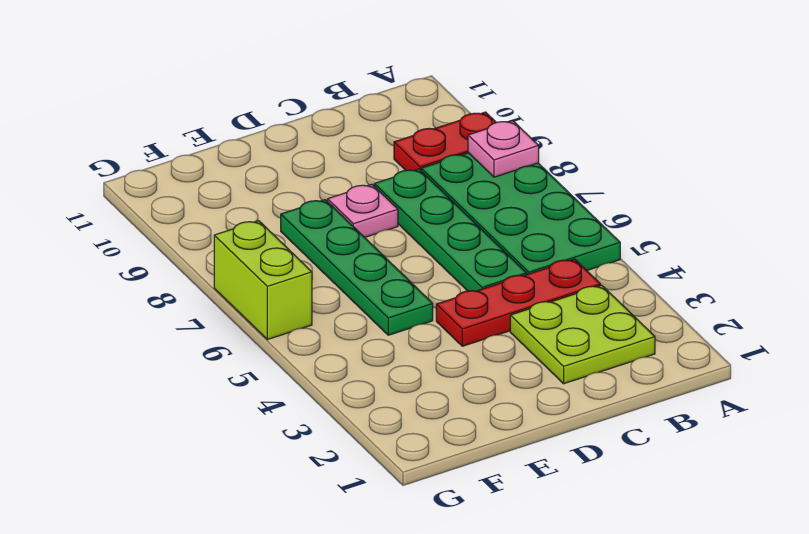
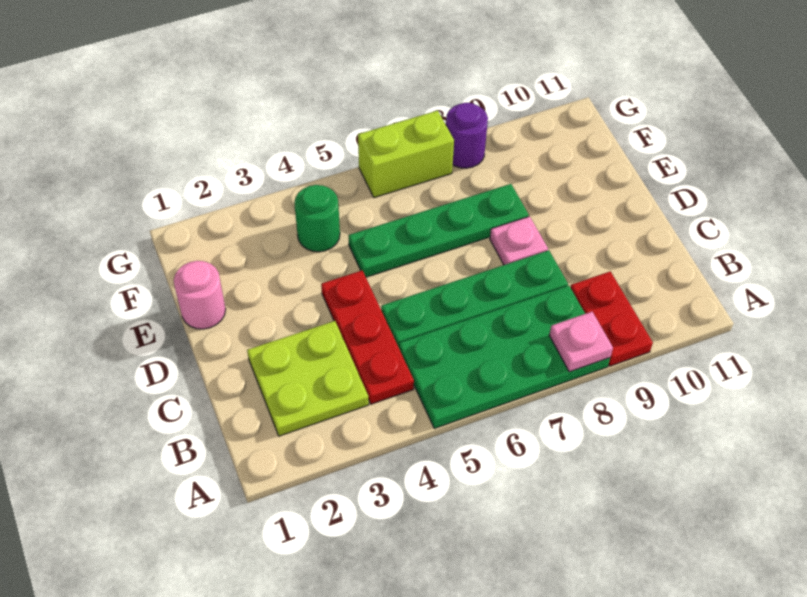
none -> pink 1x1 round brick [174,261,226,329]
none -> green 1x1 round brick [294,185,340,252]
none -> purple 1x1 round brick [446,103,488,168]

